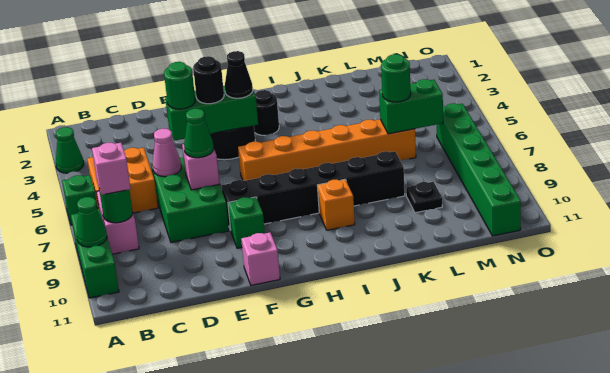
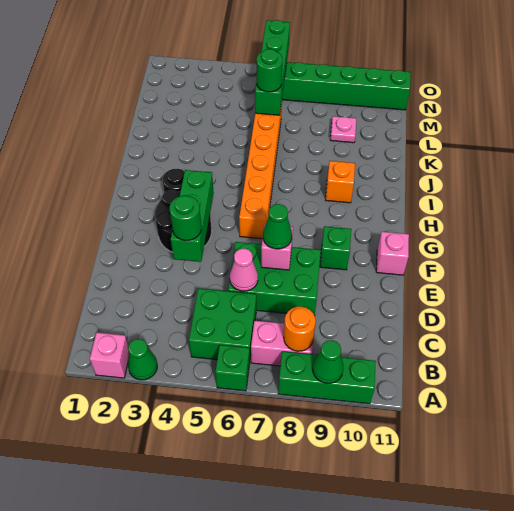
orange 2x2 brick [87,148,158,213] -> green 2x2 brick [189,288,256,360]
green 1x1 round brick [99,189,133,223] -> orange 1x1 round brick [284,307,316,351]
pink 1x1 brick [92,143,131,195] -> pink 1x1 brick moved to [90,333,130,378]
black 1x1 round brick [193,56,224,104] -> none
black 1x6 brick [222,151,405,230] -> none
black 1x1 cone [225,51,253,98] -> none
green 1x2 brick [379,79,443,134] -> green 1x4 brick [255,20,290,115]
black 1x1 plate [406,182,442,213] -> pink 1x1 plate [331,116,356,143]

